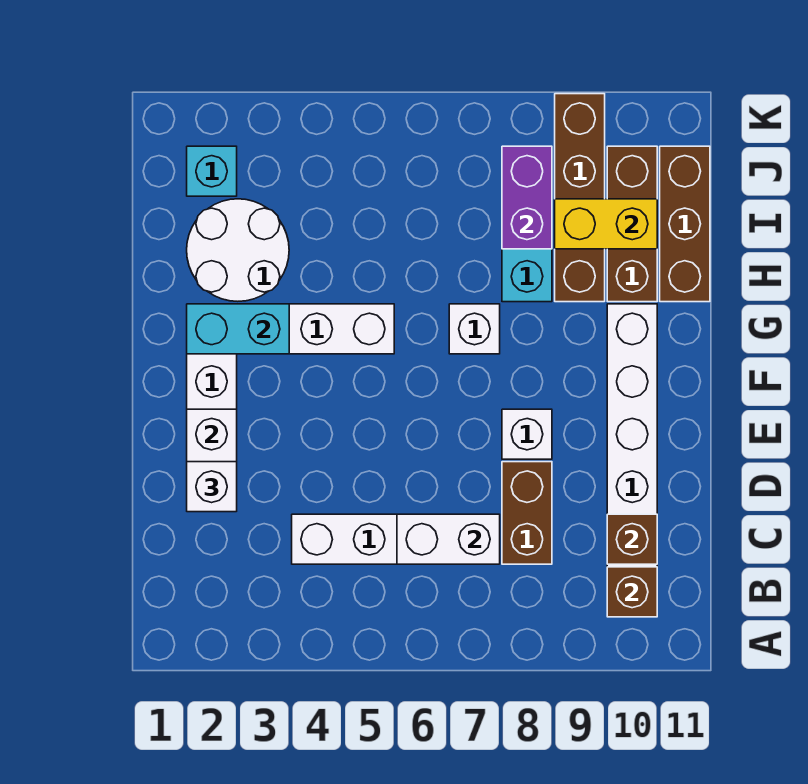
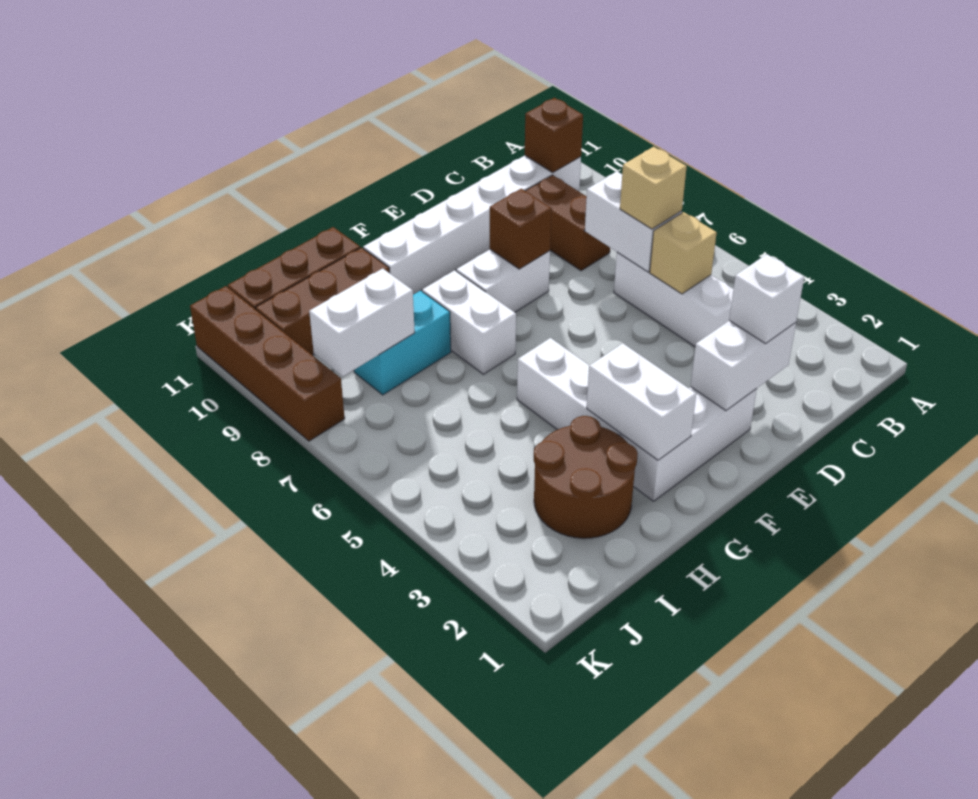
none -> tan 1x1 brick [650,212,717,294]
none -> tan 1x1 brick [620,147,687,229]
brown 1x2 brick [502,462,552,564] -> brown 1x2 brick turned to [526,175,610,271]
brown 1x1 brick [607,514,657,564] -> brown 1x1 brick moved to [490,189,552,269]
white 1x1 brick [502,409,552,459] -> white 1x2 brick [456,250,550,312]
cyan 1x2 brick [187,304,289,354] -> white 1x2 brick [587,343,696,460]
white 1x1 brick [449,304,500,354] -> white 1x2 brick [422,270,516,374]
white 2x2 round brick [187,199,289,301] -> brown 2x2 round brick [534,416,638,538]
brown 1x4 brick [555,94,605,302] -> brown 1x4 brick turned to [190,286,345,441]
purple 1x2 brick [502,146,552,249] -> white 1x2 brick [309,268,415,376]
yellow 1x2 brick [555,199,657,249] -> none
cyan 1x1 brick [187,146,237,196] -> none

